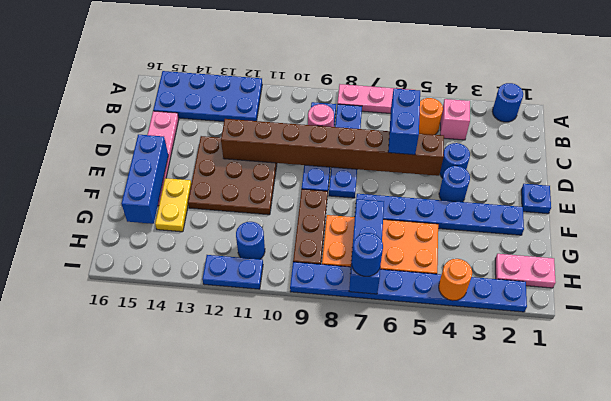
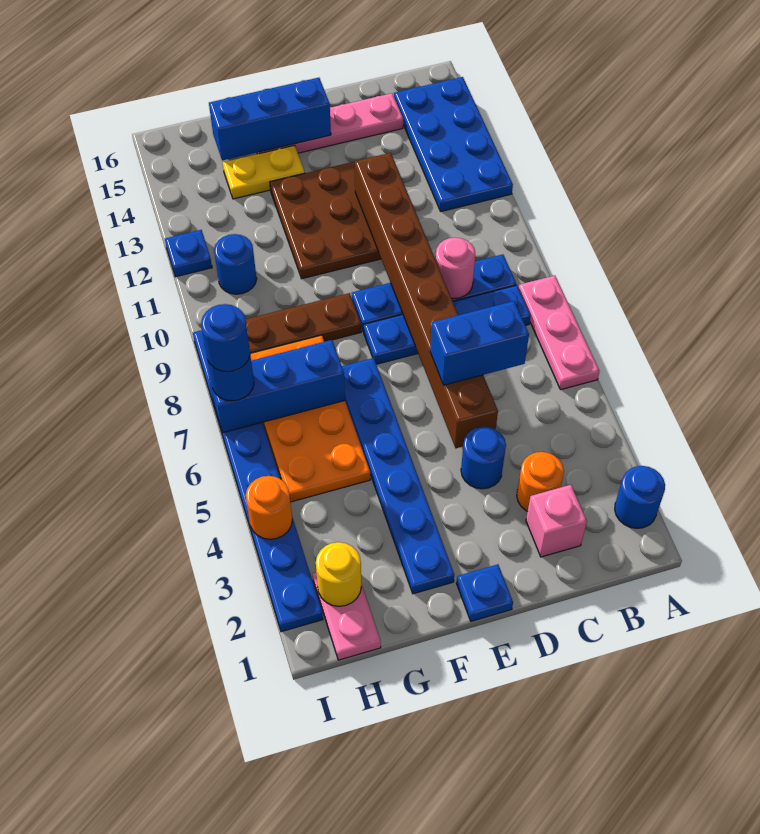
pink 1x1 brick [440,99,470,140] -> pink 1x1 brick moved to [526,485,587,557]
orange 1x1 round brick [419,98,443,135] -> orange 1x1 round brick moved to [517,452,564,511]
blue 1x1 round brick [439,166,470,202] -> blue 1x1 round brick moved to [201,304,250,372]
none -> yellow 1x1 round brick [316,542,361,606]
blue 1x2 plate [202,255,263,289] -> blue 1x1 plate [165,230,212,277]

